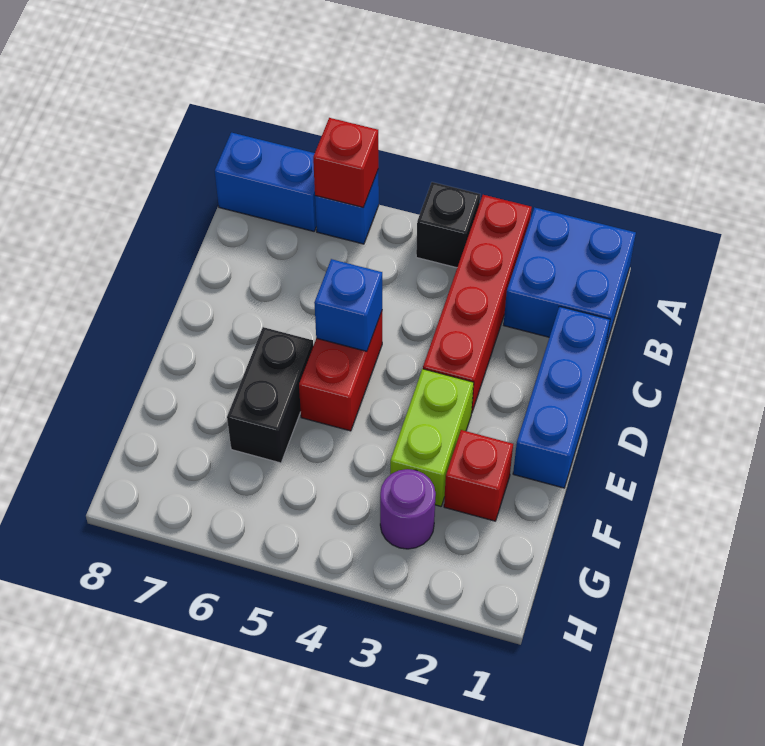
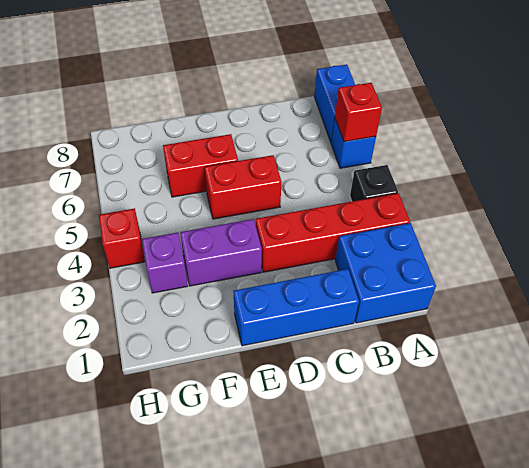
blue 1x1 brick [314,259,382,351] -> none
lime 1x2 brick [390,369,474,506] -> purple 1x2 brick [180,219,262,286]
black 1x2 brick [227,327,313,463] -> red 1x2 brick [163,134,238,197]
red 1x1 brick [444,430,513,521] -> red 1x1 brick moved to [99,208,145,268]
purple 1x1 round brick [380,469,436,549] -> purple 1x1 brick [142,233,188,293]

